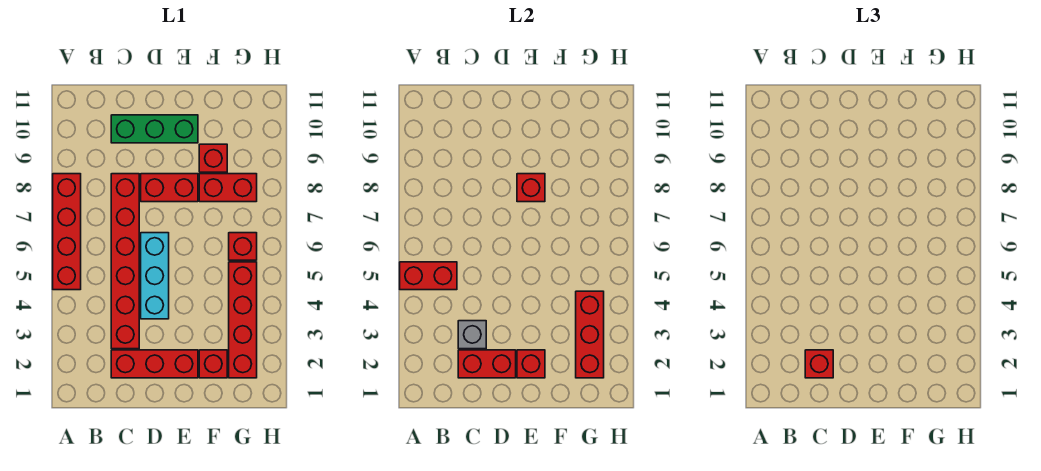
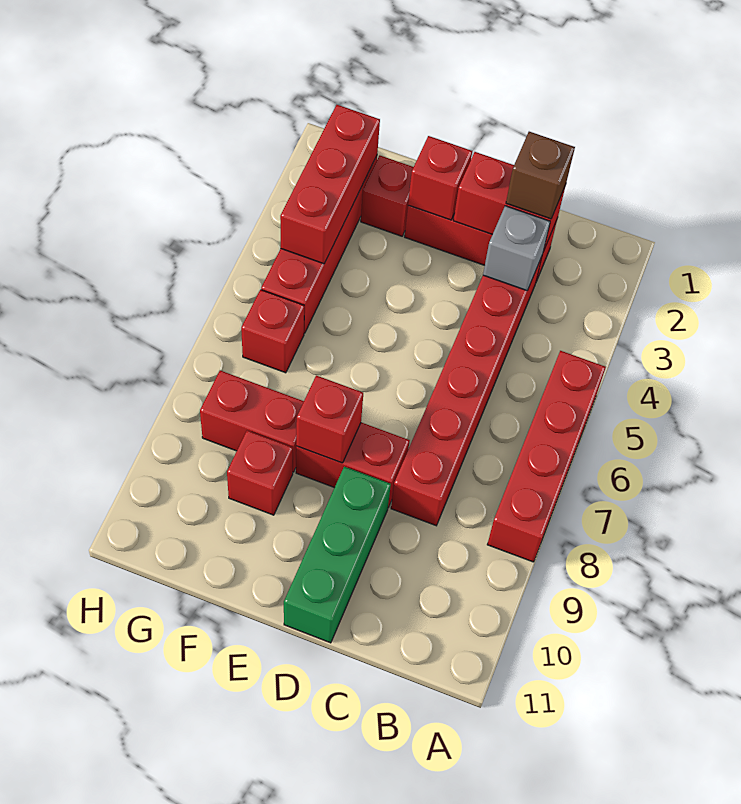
red 1x2 brick [400,262,457,290] -> none
red 1x1 brick [805,350,833,378] -> brown 1x1 brick [506,132,575,219]
green 1x3 brick [111,115,198,143] -> green 1x3 brick turned to [284,467,391,643]
cyan 1x3 brick [141,233,169,319] -> none

